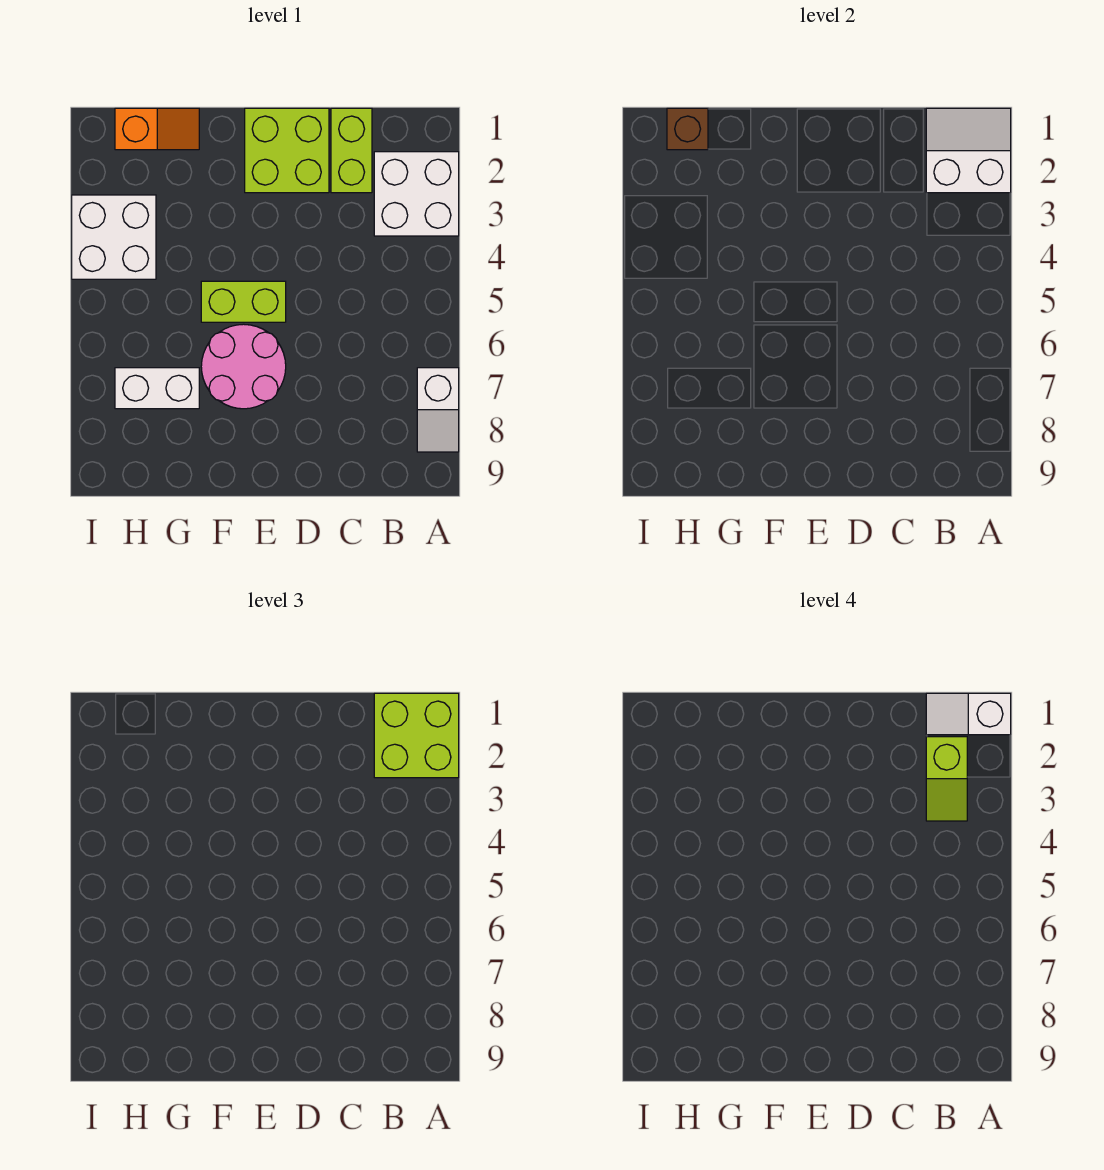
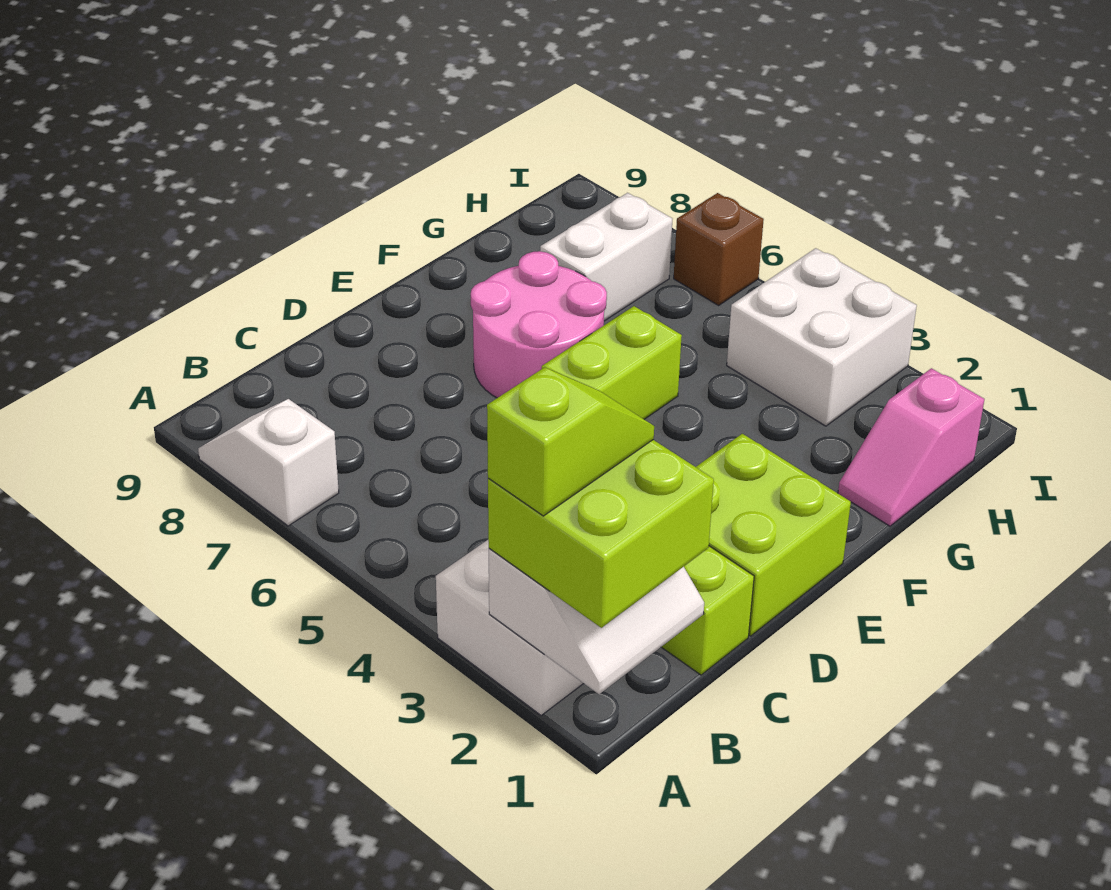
white 1x2 slope [926,693,1011,735] -> none
lime 1x2 slope [926,737,967,821] -> lime 1x2 slope turned to [487,367,654,516]
orange 1x2 slope [115,108,199,150] -> pink 1x2 slope [838,368,984,526]
brown 1x1 brick [667,108,708,150] -> brown 1x1 brick moved to [674,193,764,305]

